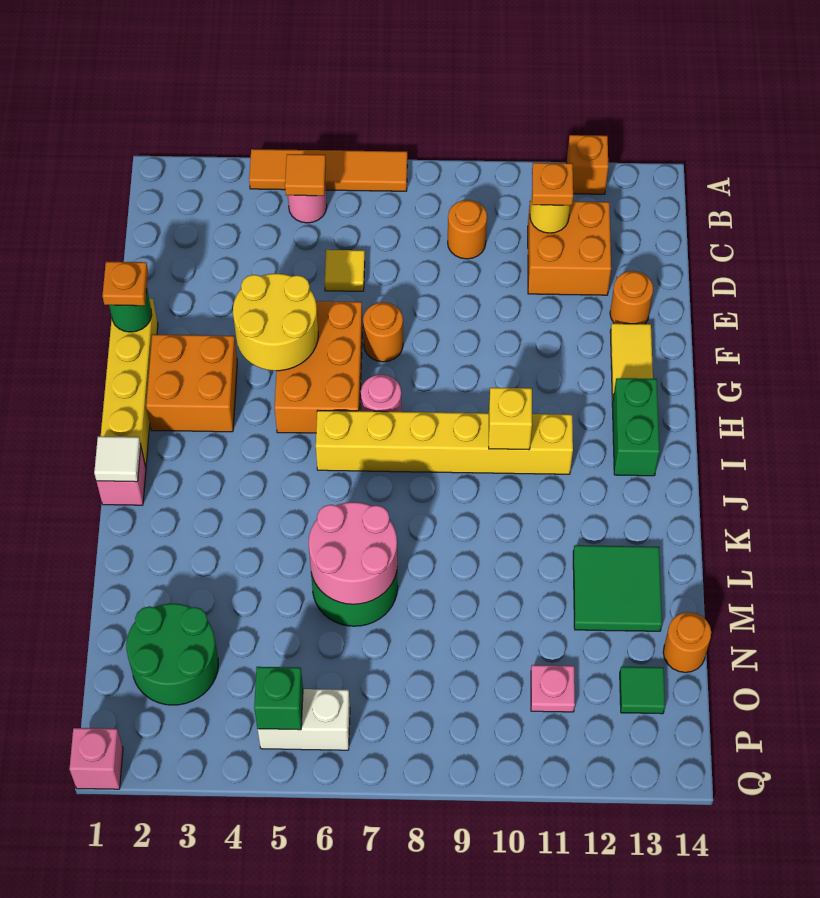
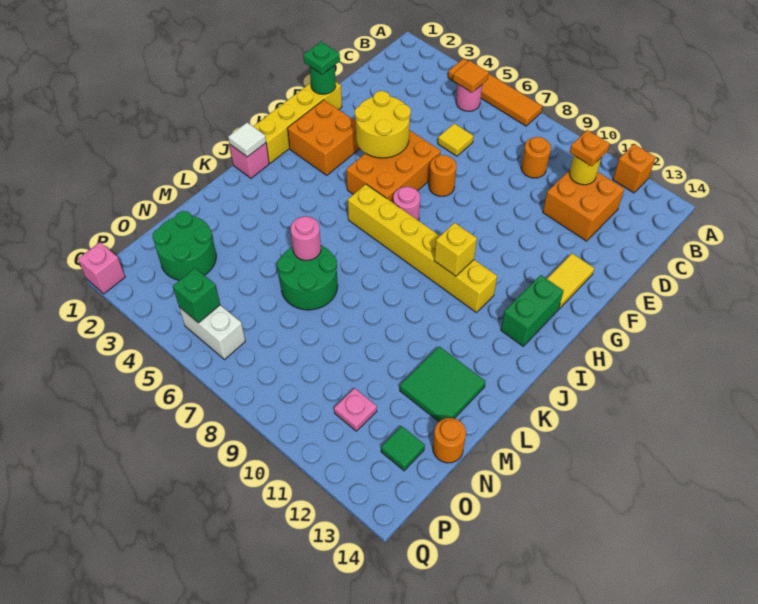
orange 1x1 round brick [610,271,653,324] -> none
orange 1x1 plate [102,262,148,306] -> green 1x1 plate [303,42,340,74]
pink 2x2 round brick [309,502,397,604] -> pink 1x1 round brick [291,216,321,260]

